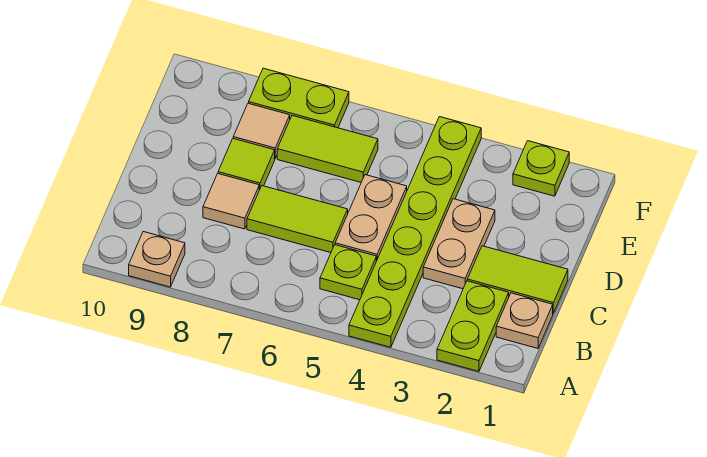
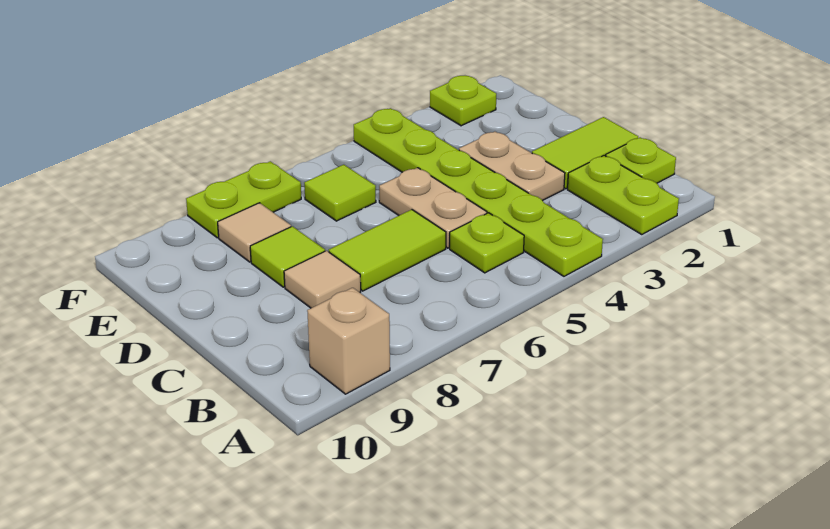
tan 1x1 plate [129,232,185,287] -> tan 1x1 brick [307,288,390,394]
tan 1x1 plate [496,293,553,348] -> lime 1x1 plate [606,137,676,183]
lime 1x2 tile [277,116,378,182] -> lime 1x1 tile [304,165,376,221]

